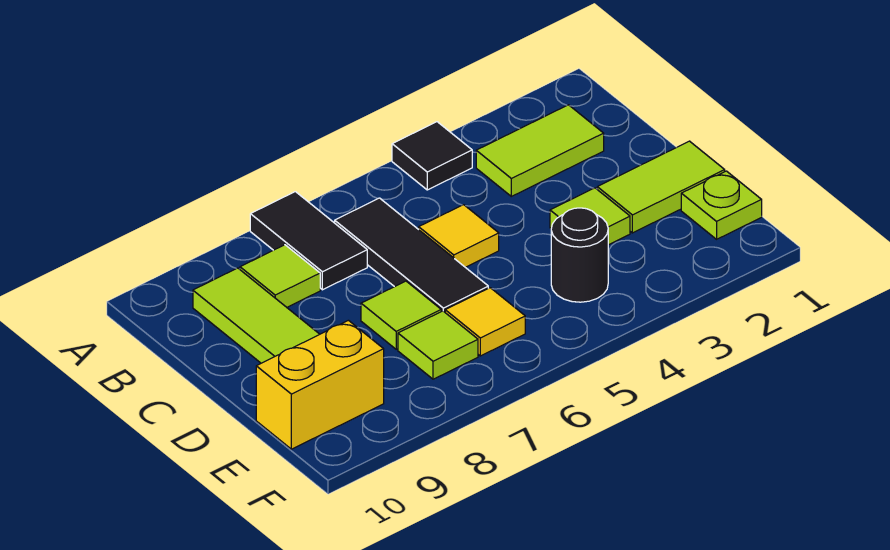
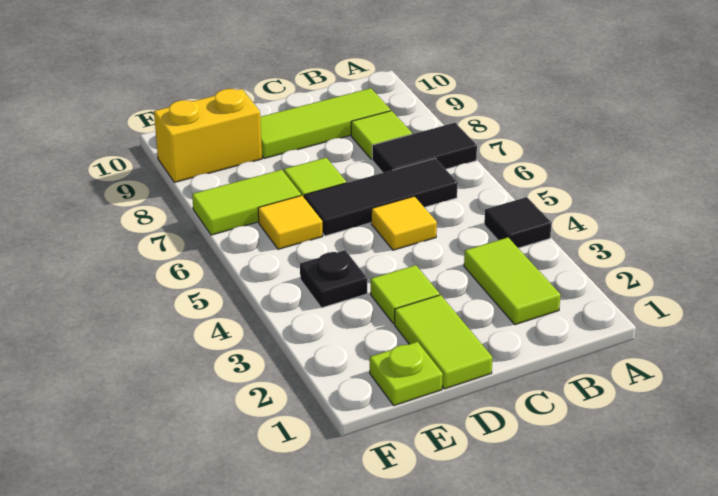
black 1x1 round brick [551,208,608,302] -> black 1x1 plate [300,250,367,308]
lime 1x1 tile [398,311,478,379] -> lime 1x2 tile [192,170,301,235]
yellow 1x2 brick [256,320,384,449] -> yellow 1x2 brick turned to [154,89,262,182]

